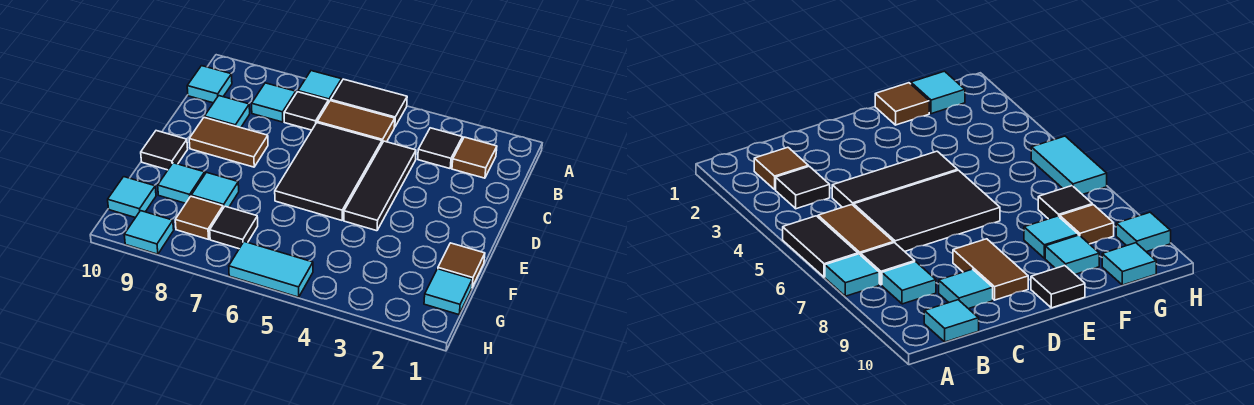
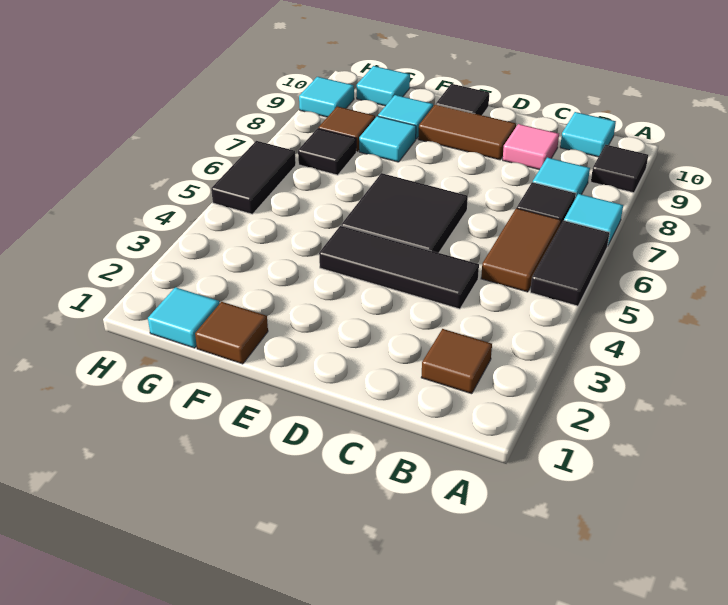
black 1x1 tile [418,128,462,168] -> black 1x1 tile moved to [591,145,648,193]
black 2x3 tile [275,123,382,220] -> black 2x2 tile [341,173,468,253]
cyan 1x1 tile [204,96,250,128] -> pink 1x1 tile [503,124,559,170]
brown 1x2 tile [189,117,268,167] -> brown 1x2 tile turned to [418,104,516,160]
cyan 1x2 tile [229,242,313,297] -> black 1x2 tile [211,141,296,214]

